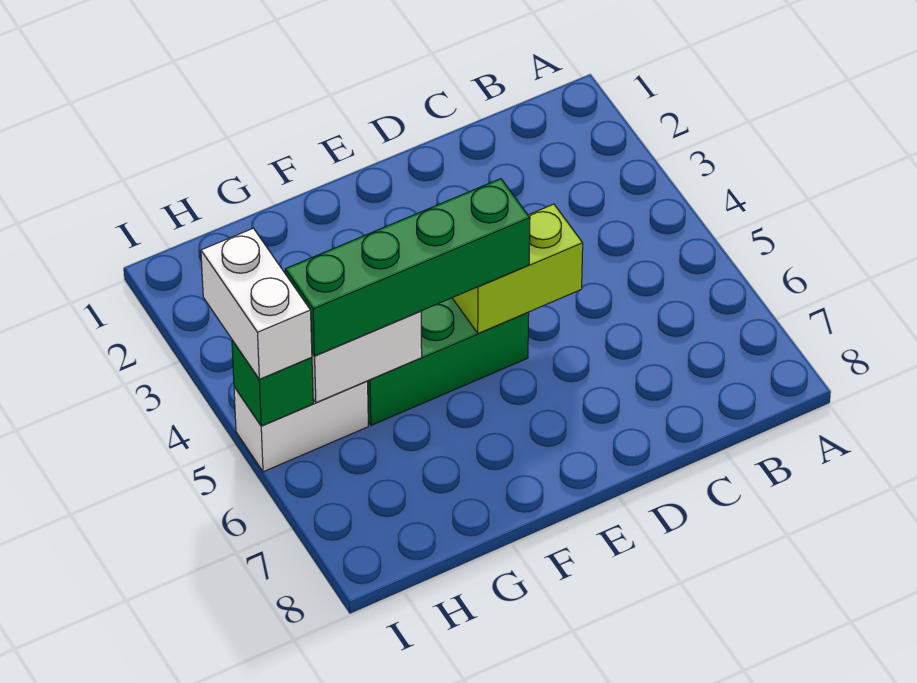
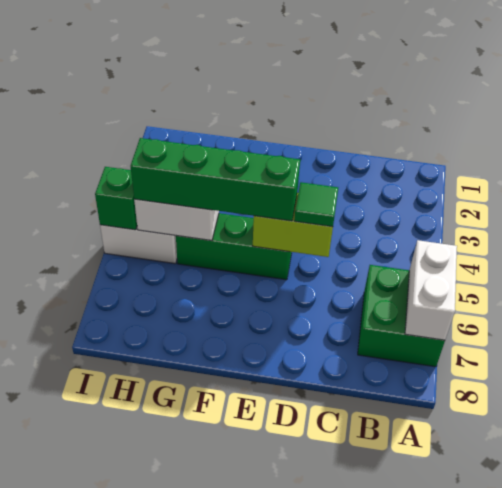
none -> green 2x2 brick [358,265,445,367]
none -> green 1x1 tile [294,182,338,227]
white 1x2 brick [201,228,312,379] -> white 1x2 brick moved to [405,240,457,340]

